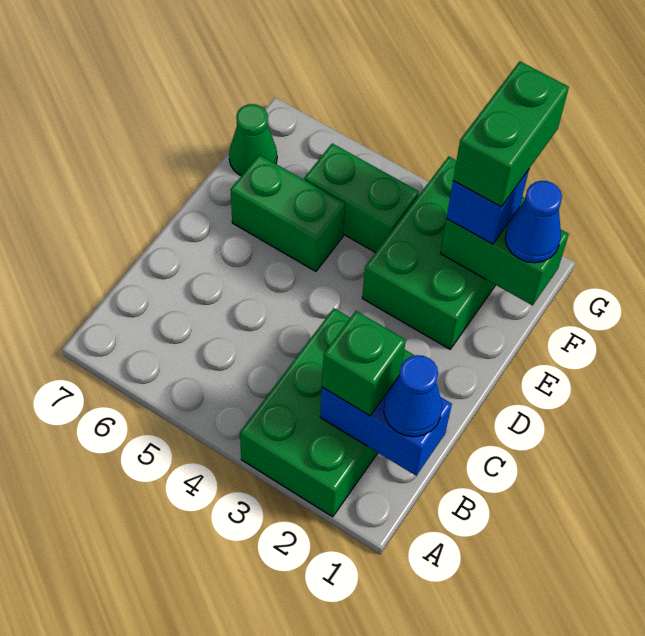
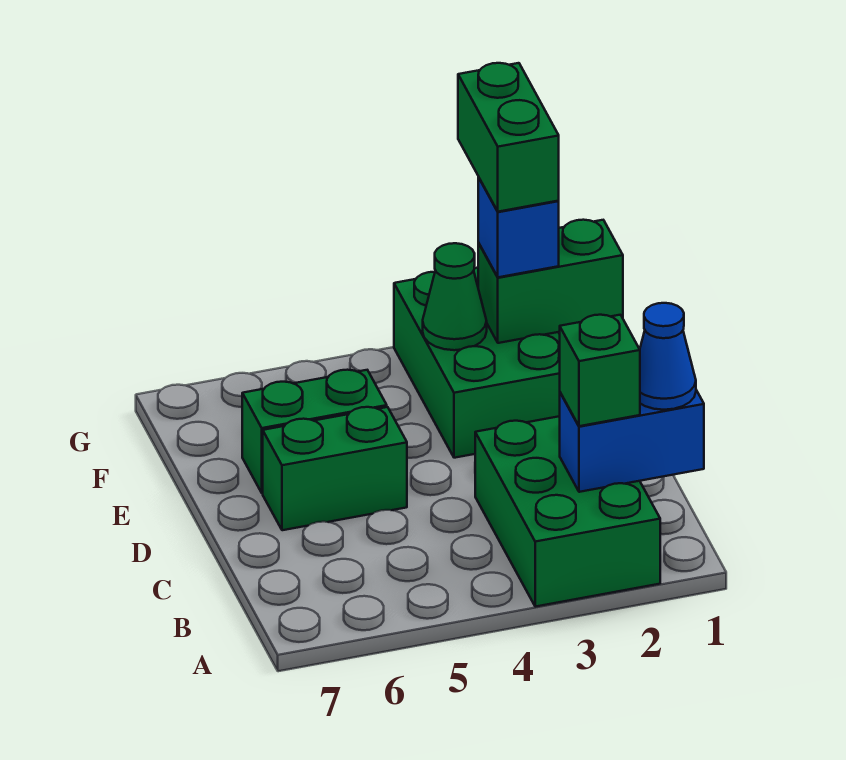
blue 1x1 cone [505,181,562,263] -> none
green 1x2 brick [304,143,419,253] -> green 1x2 brick moved to [263,407,407,530]
green 1x1 cone [229,104,277,176] -> green 1x1 cone moved to [423,243,487,350]

